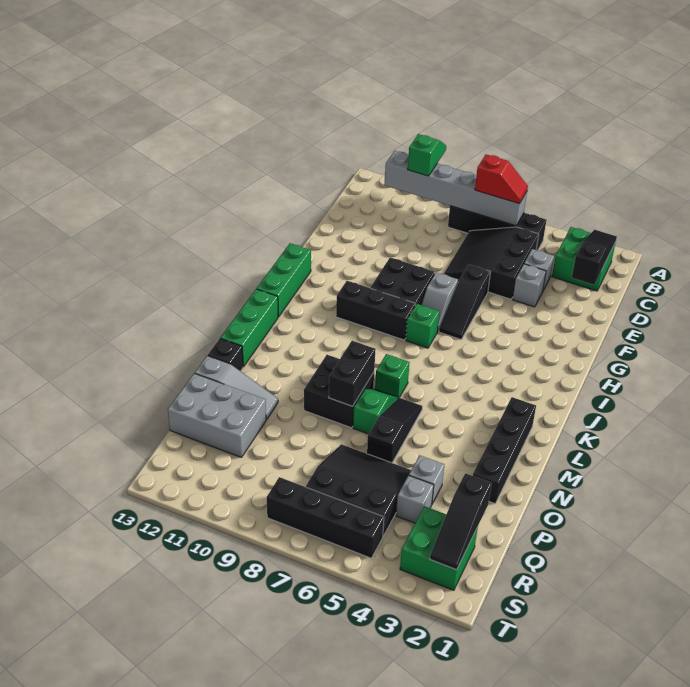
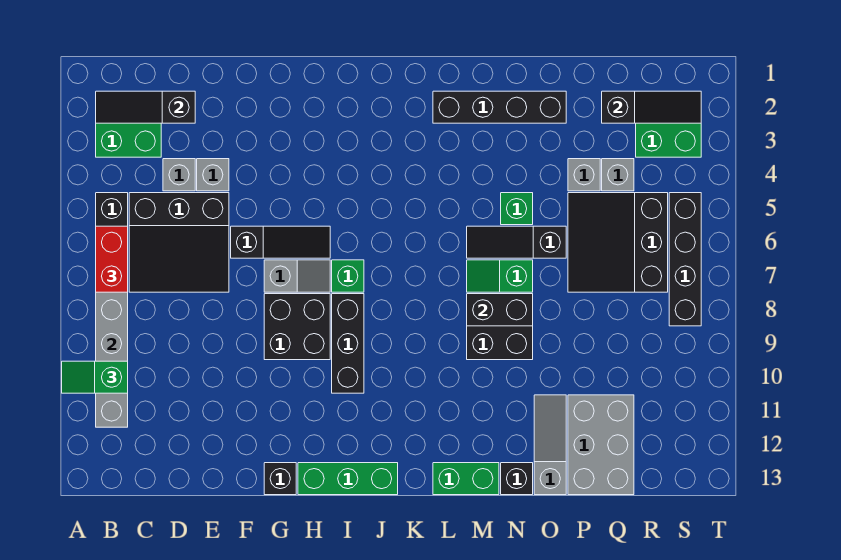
red 1x2 slope [475,154,528,204] -> red 1x2 brick [96,226,128,292]
none -> black 1x1 brick [264,463,296,495]
green 1x3 brick [220,289,278,367] -> green 1x2 brick [433,463,499,495]
green 1x1 brick [375,354,410,398] -> green 1x1 brick moved to [501,193,533,225]

